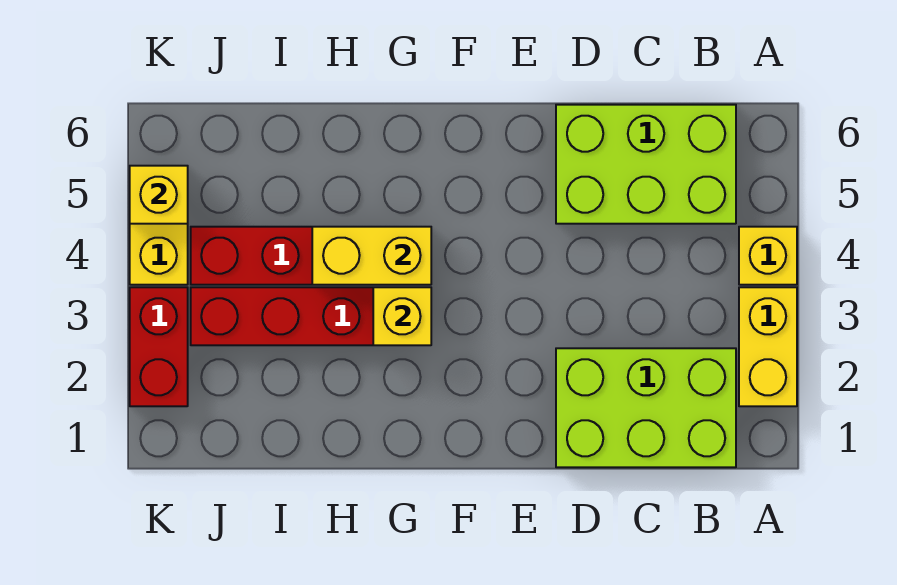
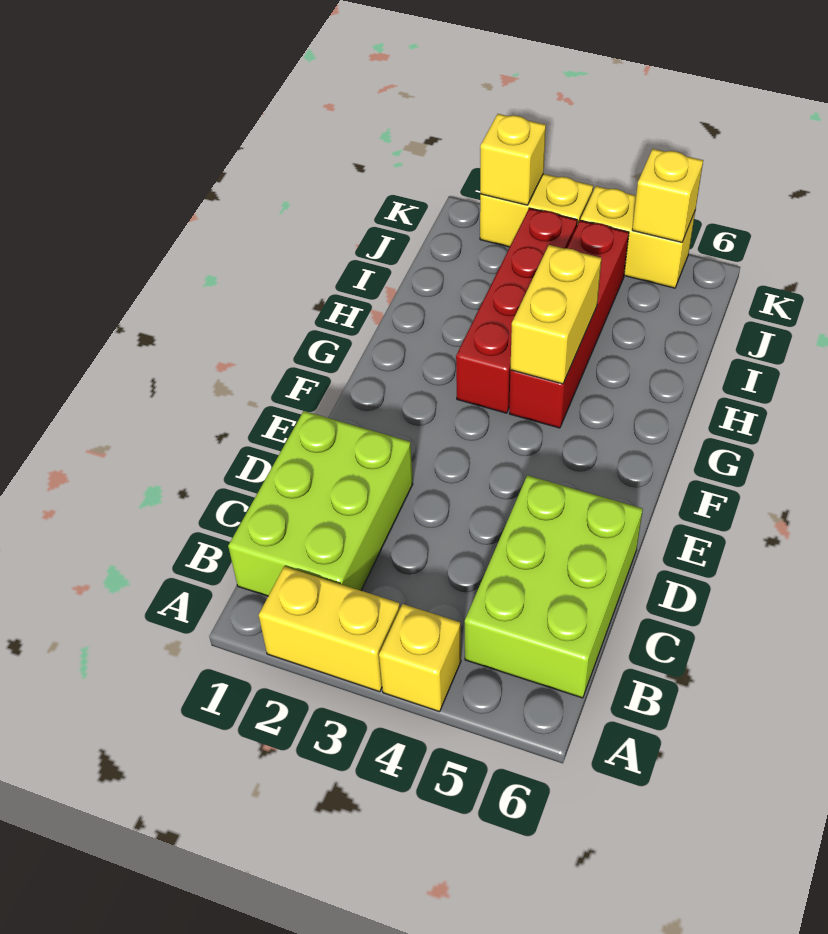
yellow 1x1 brick [373,287,431,345] -> yellow 1x1 brick moved to [480,114,546,205]
red 1x2 brick [130,287,188,406] -> yellow 1x2 brick [480,174,593,247]

